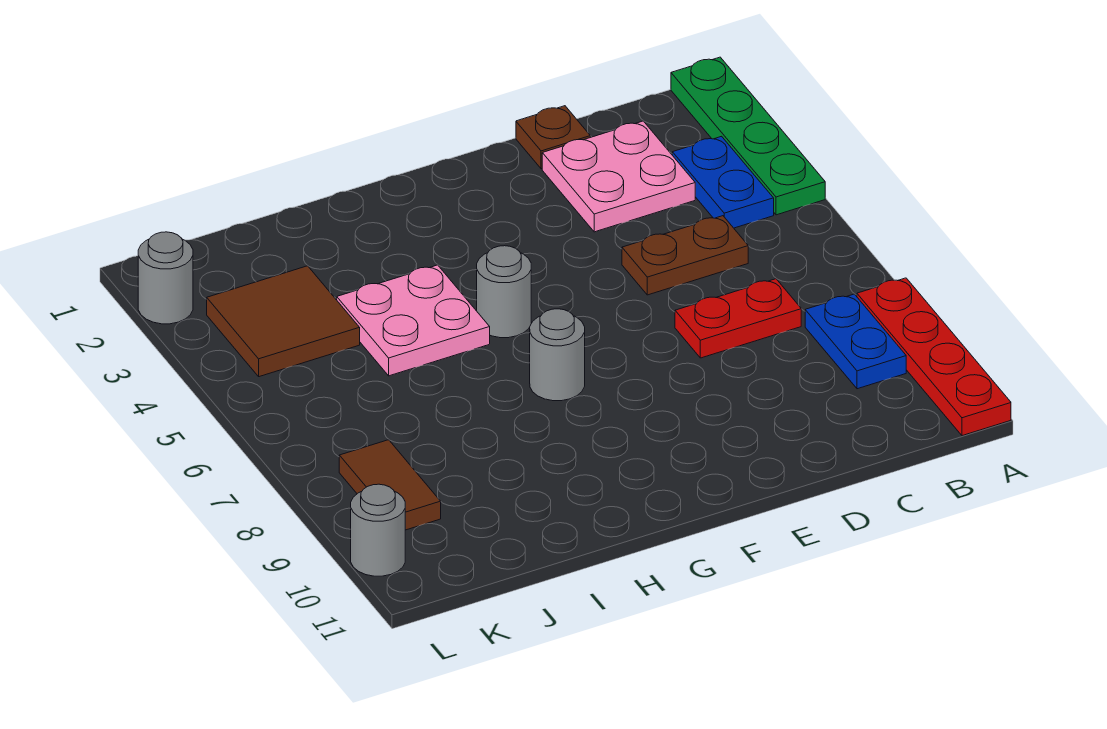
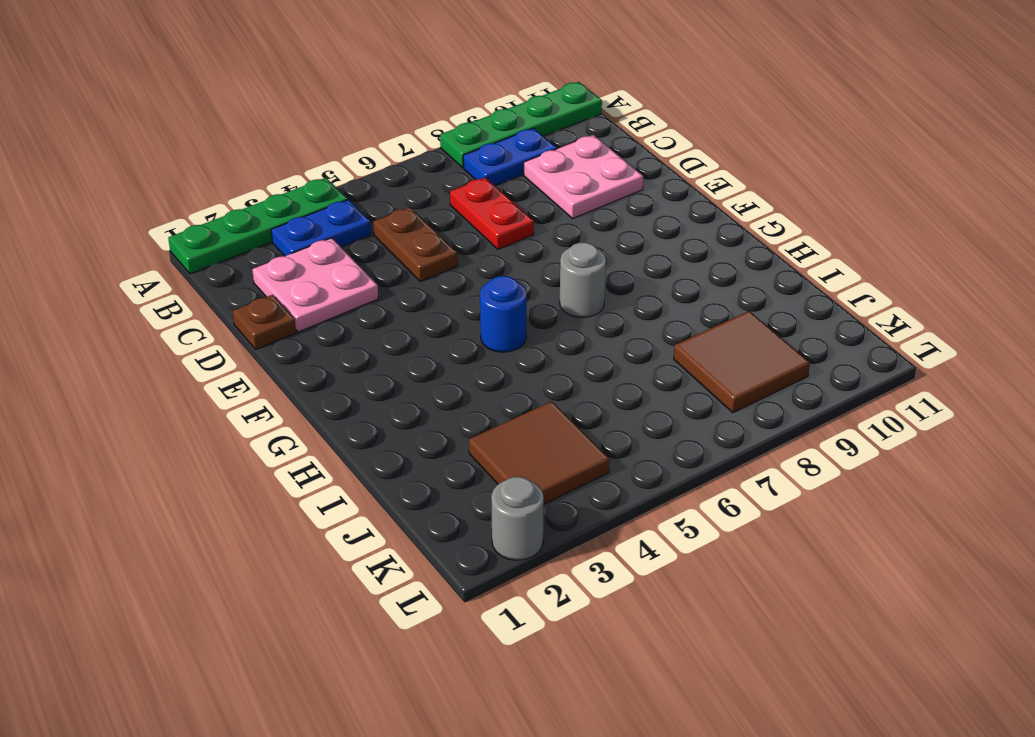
red 1x4 plate [857,278,1011,436] -> green 1x4 plate [440,82,602,168]
grey 1x1 round brick [477,246,531,338] -> blue 1x1 round brick [480,276,527,352]
pink 2x2 plate [337,265,490,376] -> pink 2x2 plate moved to [524,135,643,219]
brown 1x2 tile [339,440,441,530] -> brown 2x2 tile [674,311,810,413]
grey 1x1 round brick [351,484,405,576] -> none

